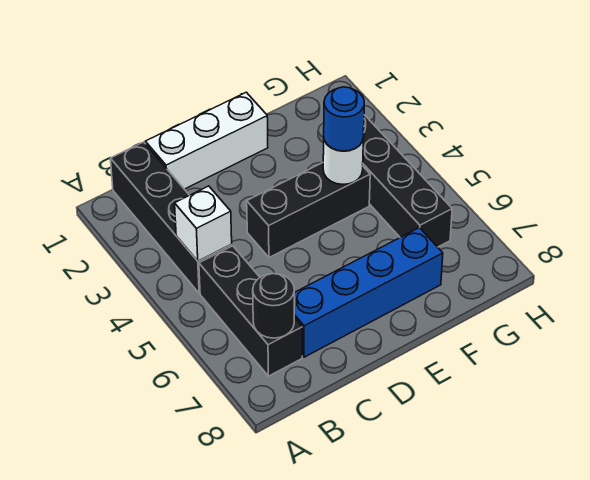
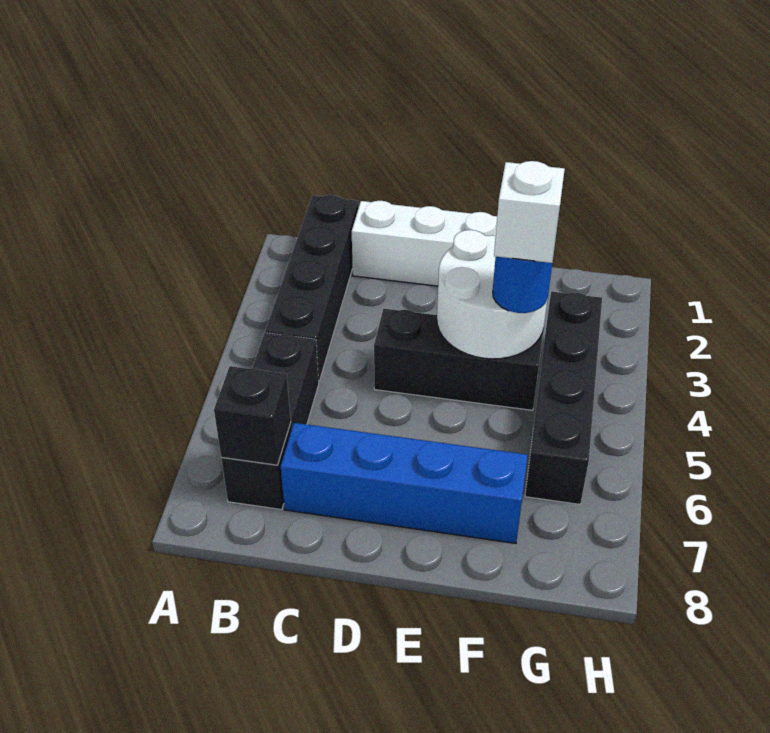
white 1x1 brick [175,186,232,261] -> white 1x1 brick moved to [494,161,565,263]
black 1x1 round brick [253,274,294,338] -> black 1x1 brick [214,366,291,465]
white 1x1 round brick [323,141,363,184] -> white 2x2 round brick [437,230,547,359]

